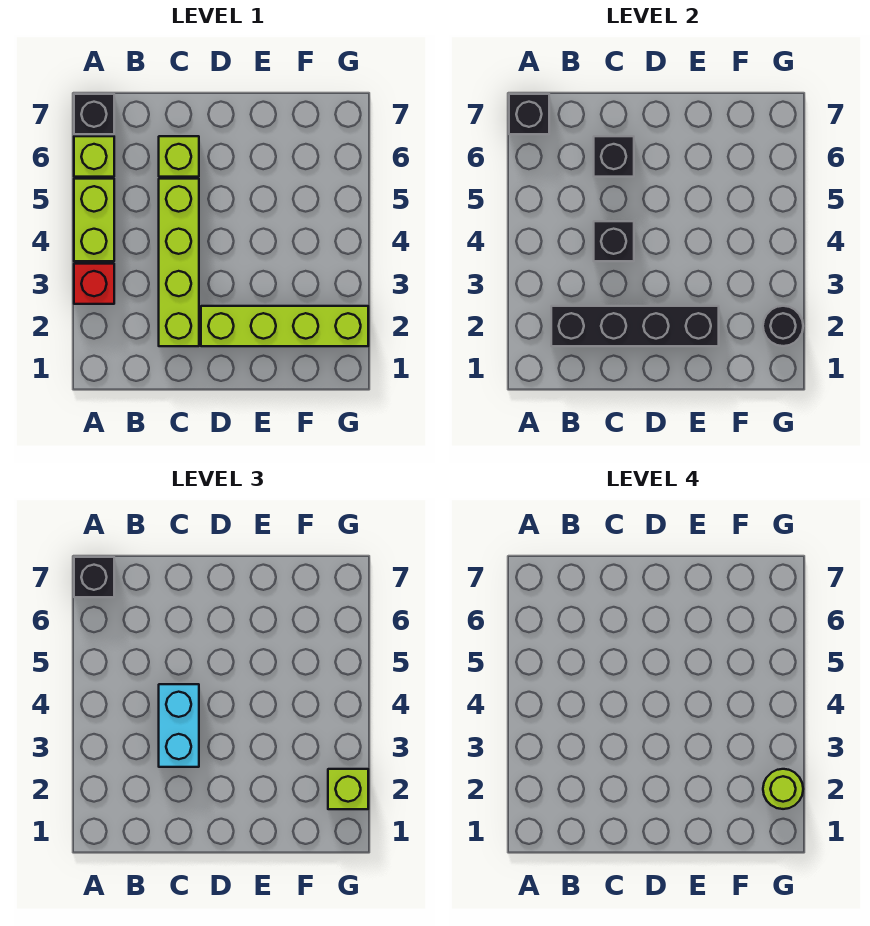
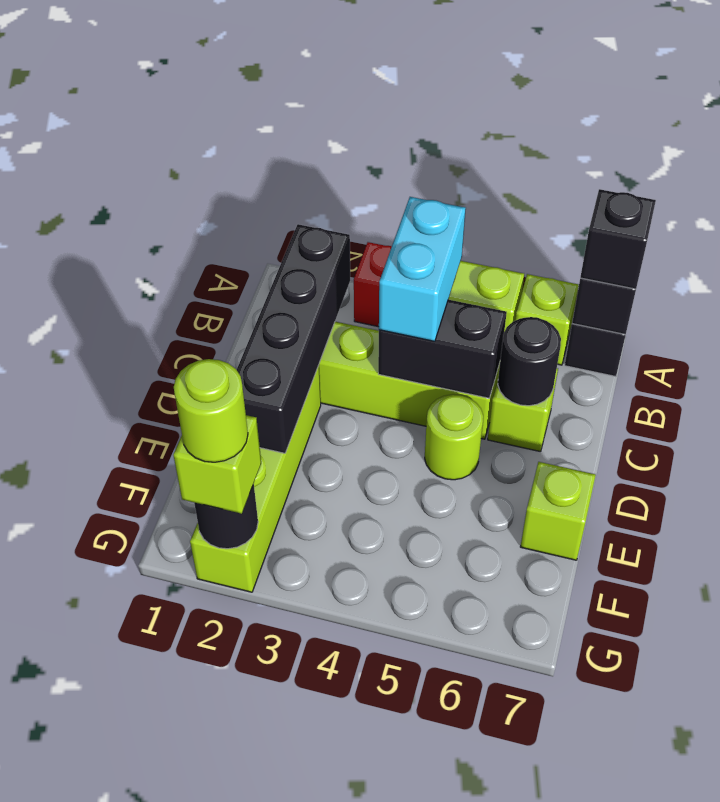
cyan 1x2 brick [159,684,199,767] -> cyan 1x2 brick turned to [379,197,466,341]
black 1x1 brick [594,221,634,261] -> black 1x2 brick [378,300,507,398]
black 1x1 brick [594,136,634,177] -> black 1x1 round brick [498,317,561,406]
none -> lime 1x1 round brick [425,394,483,480]
none -> lime 1x1 brick [520,462,596,560]

